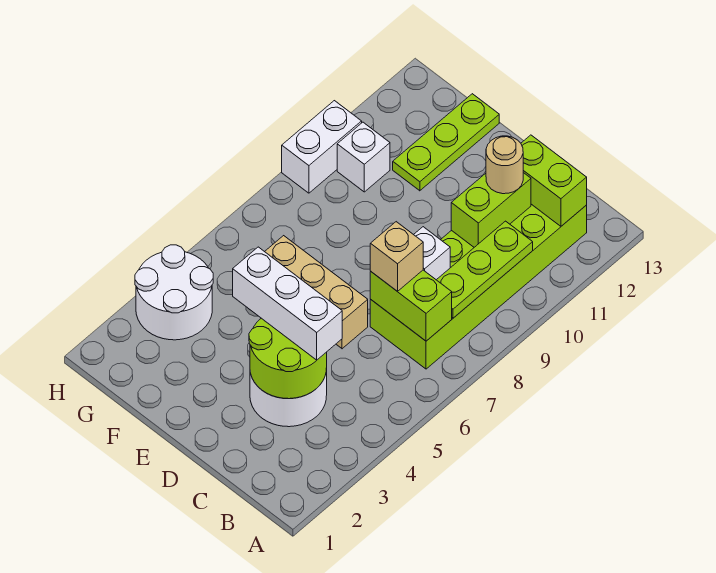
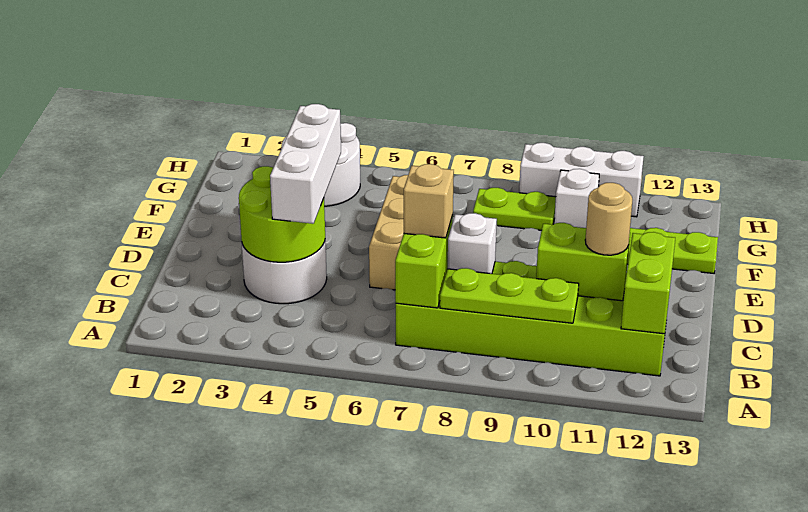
none -> lime 1x2 plate [473,188,556,230]
white 1x2 brick [282,101,362,193] -> white 1x3 brick [519,143,644,217]

